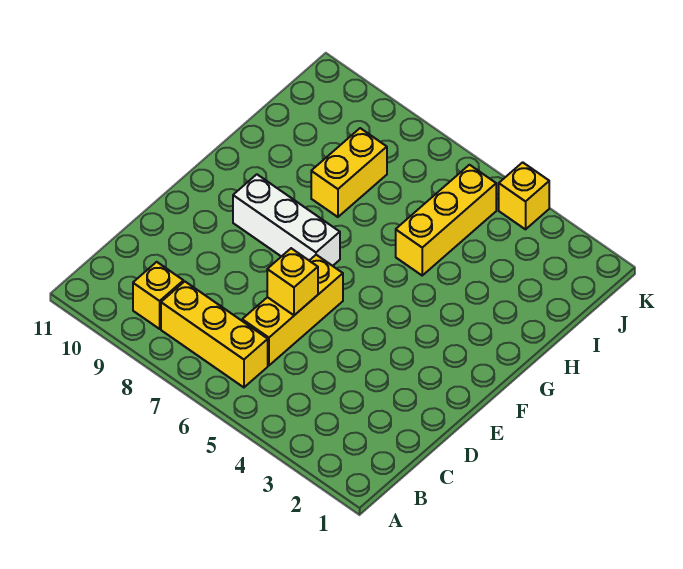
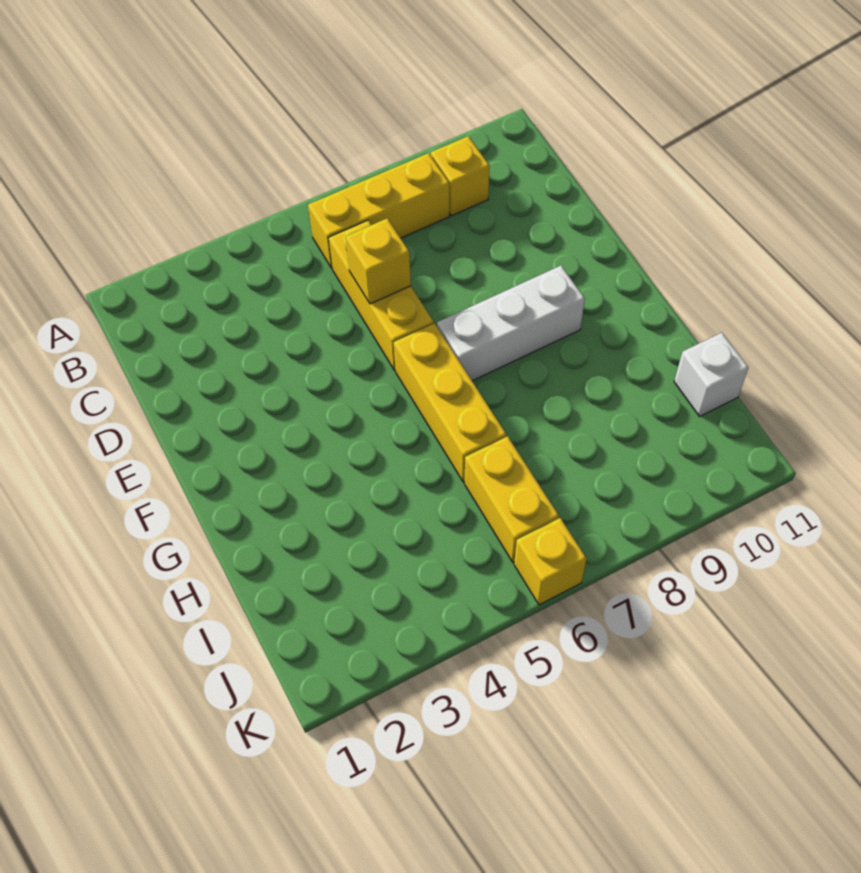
yellow 1x3 brick [396,165,496,275] -> yellow 1x3 brick moved to [394,323,507,482]
yellow 1x2 brick [311,128,387,217] -> yellow 1x2 brick moved to [465,436,559,563]
none -> white 1x1 brick [674,333,749,416]
yellow 1x1 brick [499,162,549,229] -> yellow 1x1 brick moved to [514,518,587,605]

